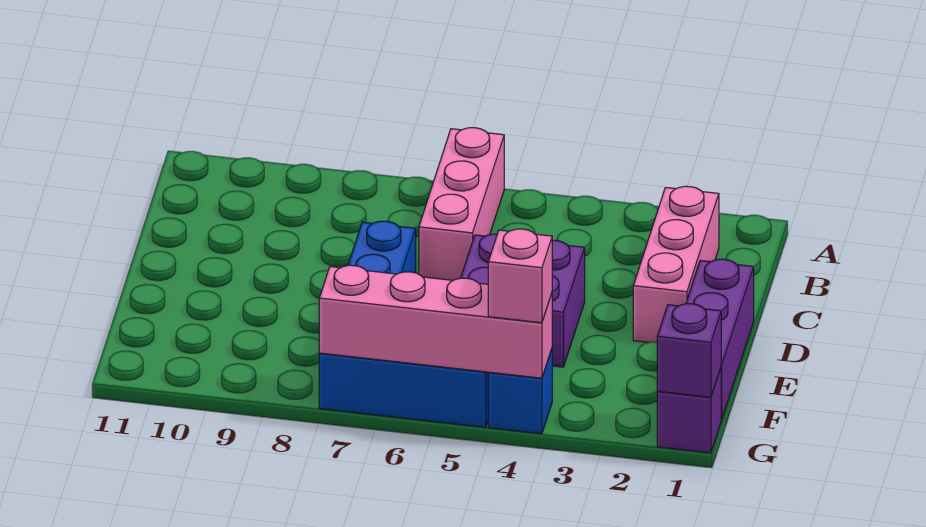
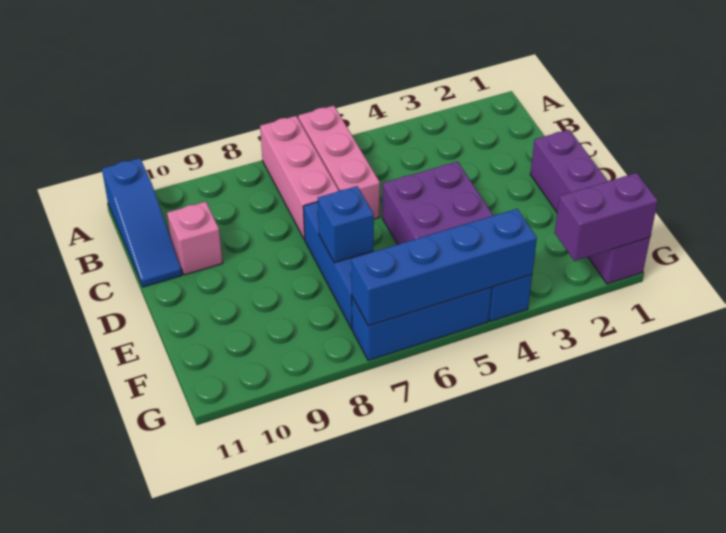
none -> blue 1x3 slope [102,158,182,287]
pink 1x3 brick [633,186,719,342] -> pink 1x3 brick moved to [260,116,339,240]
none -> blue 1x1 brick [318,186,374,263]
purple 1x1 brick [657,304,721,397] -> purple 1x2 brick [555,173,658,261]
pink 1x4 brick [319,265,552,378] -> blue 1x4 brick [351,209,537,326]
pink 1x1 brick [488,229,552,323] -> pink 1x1 brick moved to [167,202,223,275]

